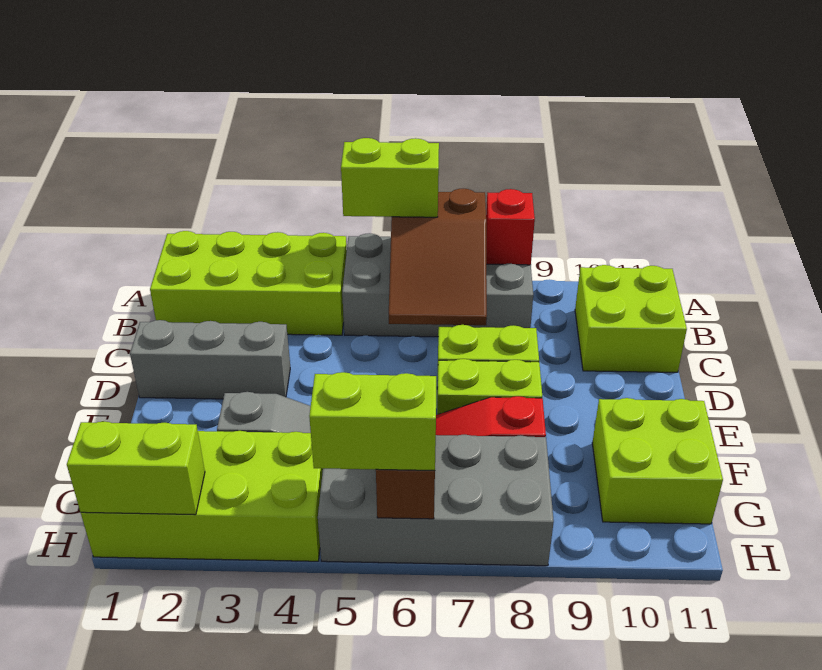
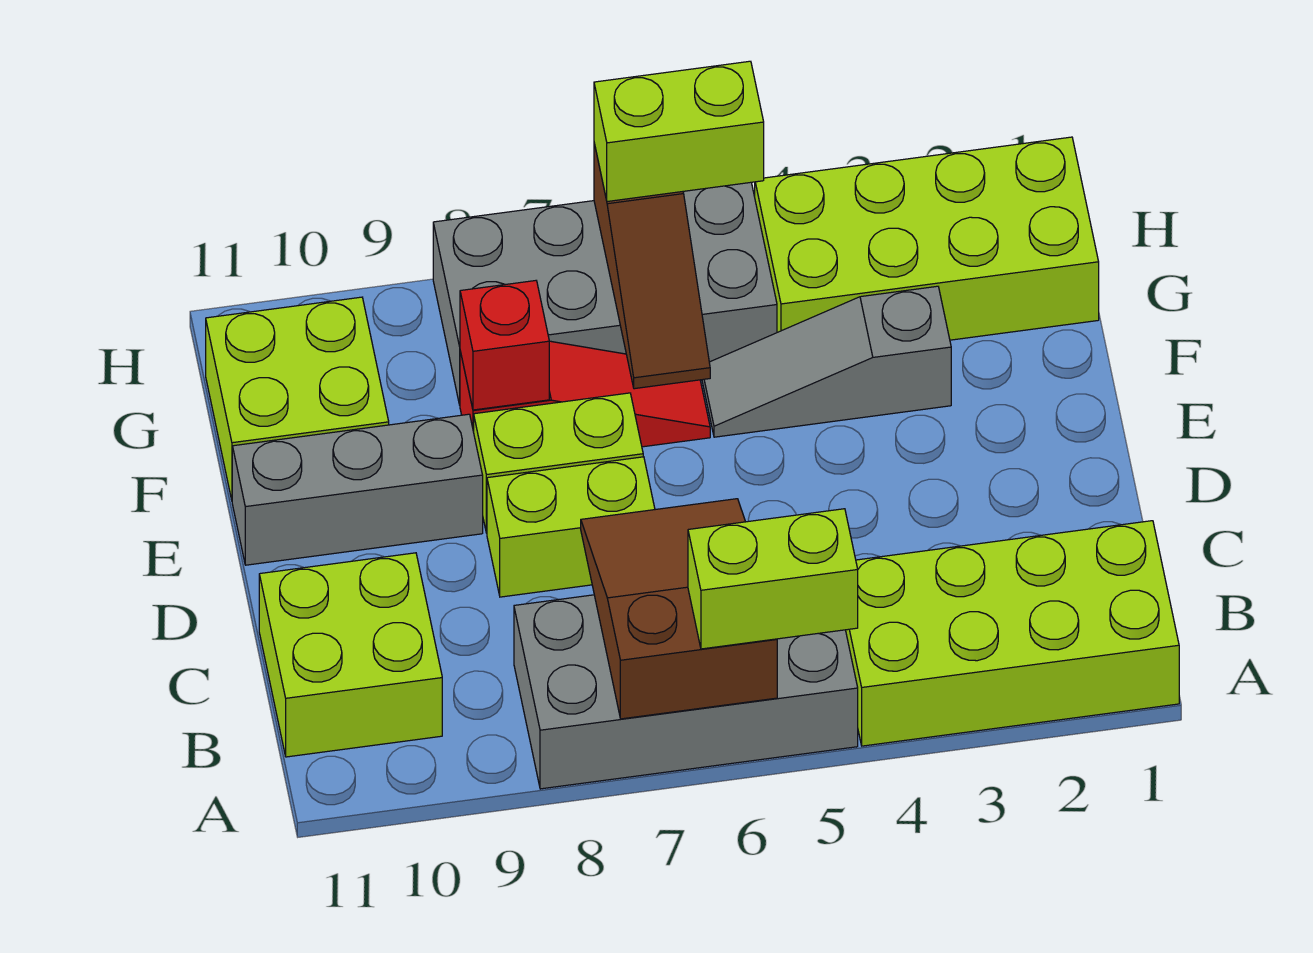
red 1x1 brick [486,189,535,265] -> red 1x1 brick moved to [460,281,549,410]
grey 1x3 brick [130,320,290,399] -> grey 1x3 brick moved to [232,414,483,565]
lime 1x2 brick [67,421,205,515] -> none

